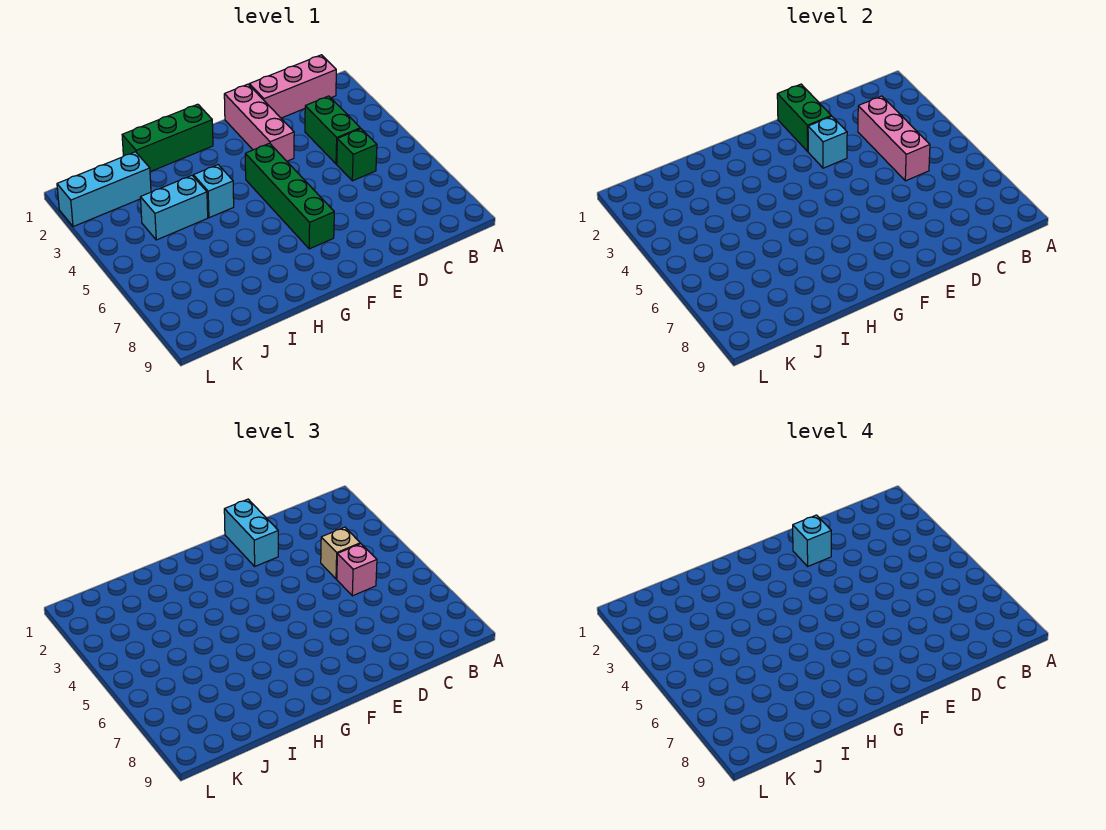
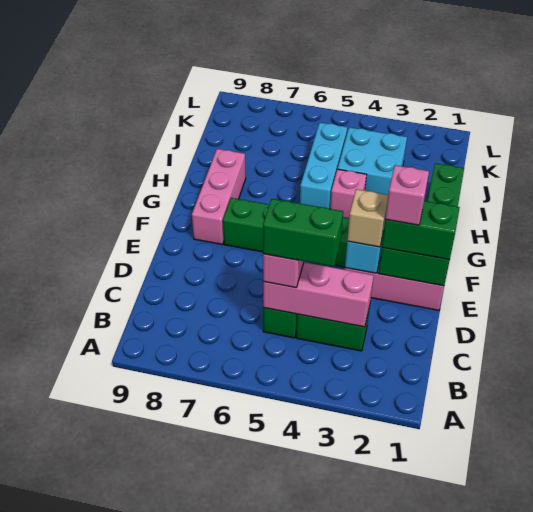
pink 1x3 brick [249,55,336,118] -> pink 1x3 brick moved to [192,149,246,244]
tan 1x1 brick [321,527,360,579] -> tan 1x1 brick moved to [347,189,388,247]
none -> green 1x2 brick [263,199,343,267]
cyan 1x2 brick [224,499,278,566] -> green 1x2 brick [382,201,460,260]
cyan 1x1 brick [792,515,831,566] -> pink 1x1 brick [385,165,429,225]
cyan 1x1 brick [193,165,234,218] -> pink 1x1 brick [330,169,367,218]
cyan 1x2 brick [140,175,208,240] -> cyan 2x2 brick [338,127,407,195]
cyan 1x3 brick [57,152,151,227] -> cyan 1x3 brick moved to [300,123,347,209]

